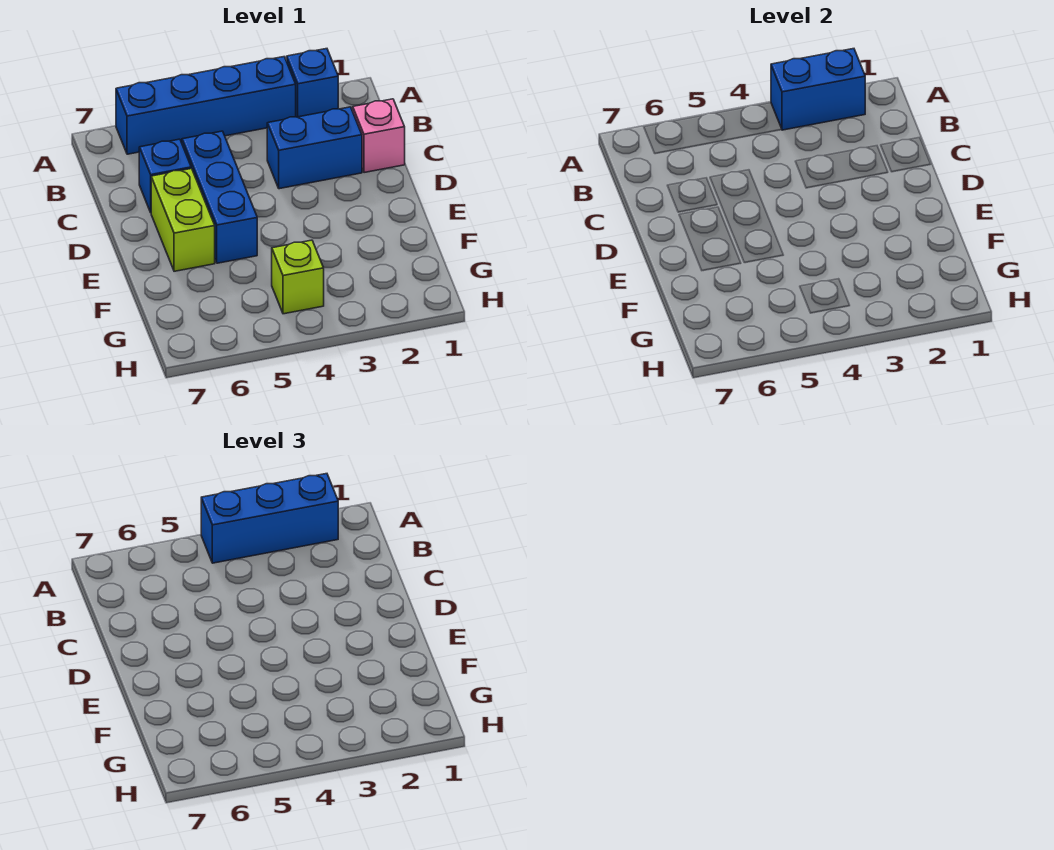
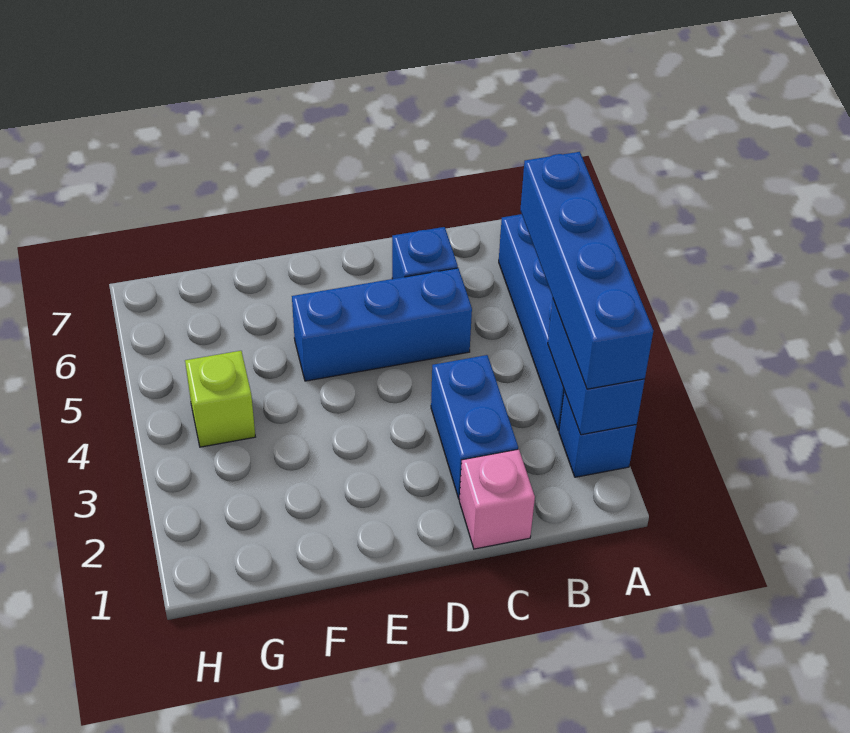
blue 1x3 brick [201,474,338,563] -> blue 1x4 brick [520,152,653,389]
lime 1x2 brick [151,169,215,271] -> none

